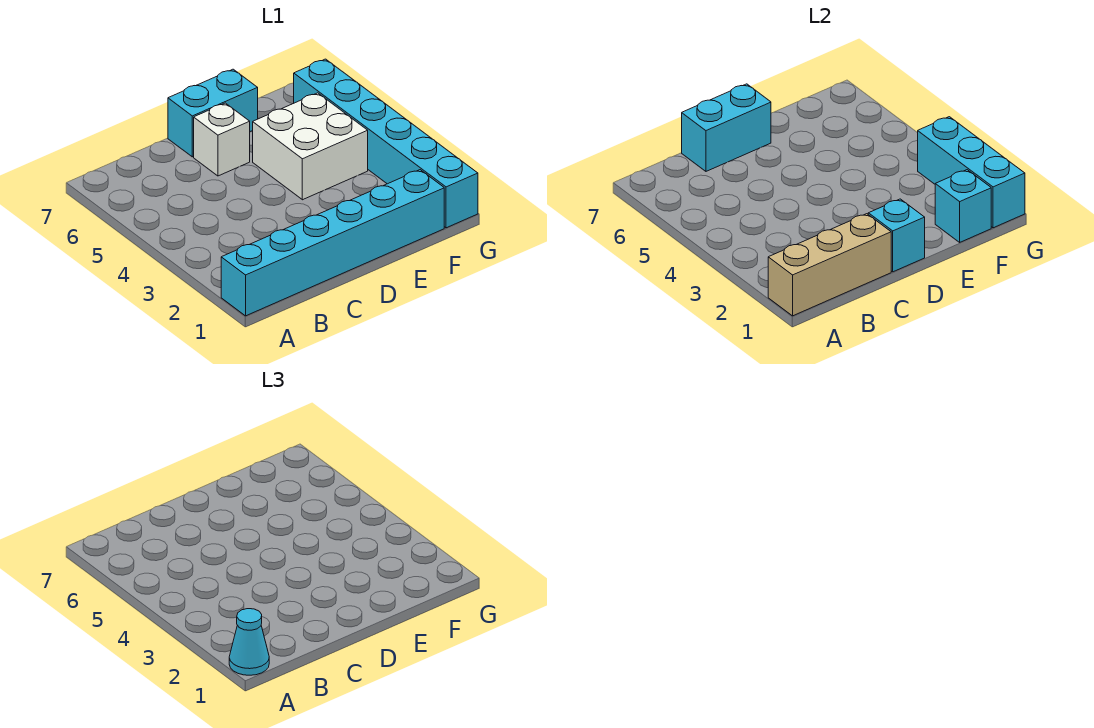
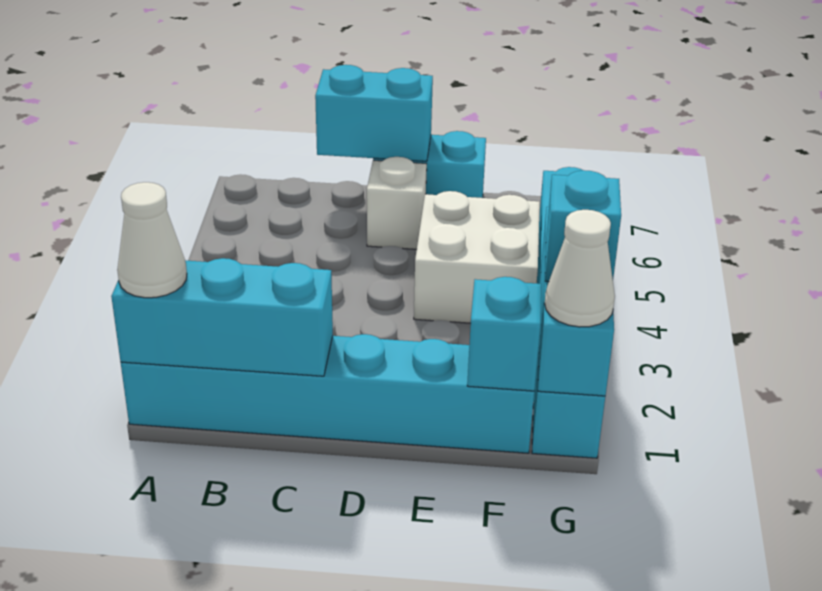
tan 1x3 brick [768,214,891,316] -> cyan 1x3 brick [111,258,333,376]
cyan 1x1 cone [229,609,269,675] -> white 1x1 cone [117,182,187,298]
cyan 1x1 brick [868,199,925,272] -> cyan 1x1 brick moved to [545,170,621,282]
none -> white 1x1 cone [545,210,615,327]

